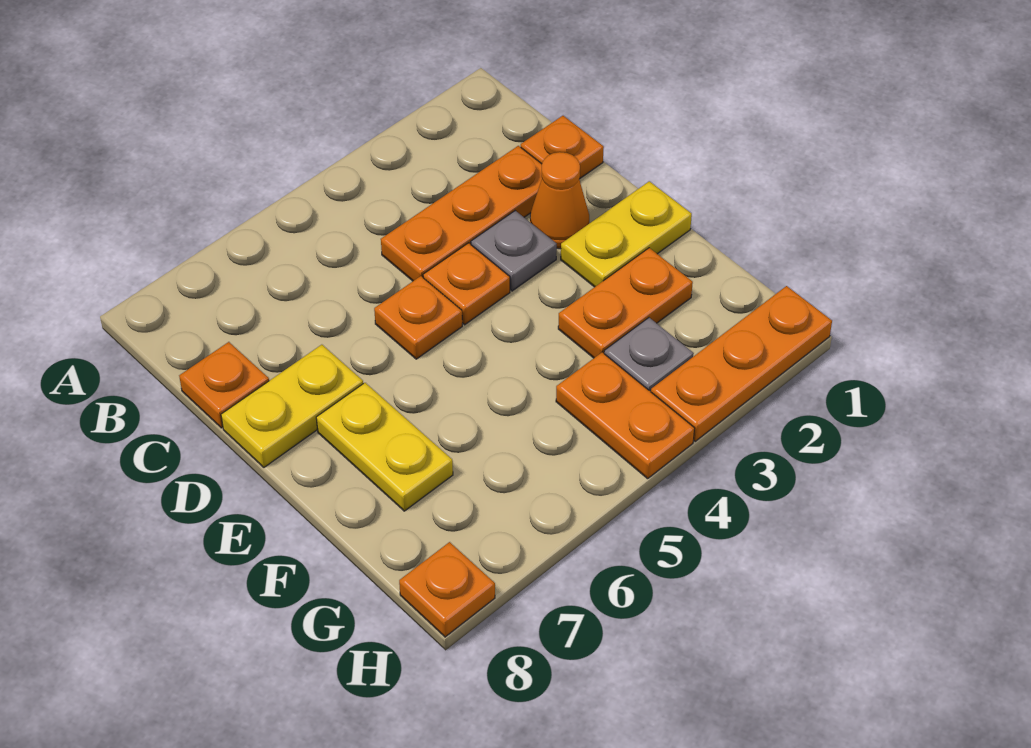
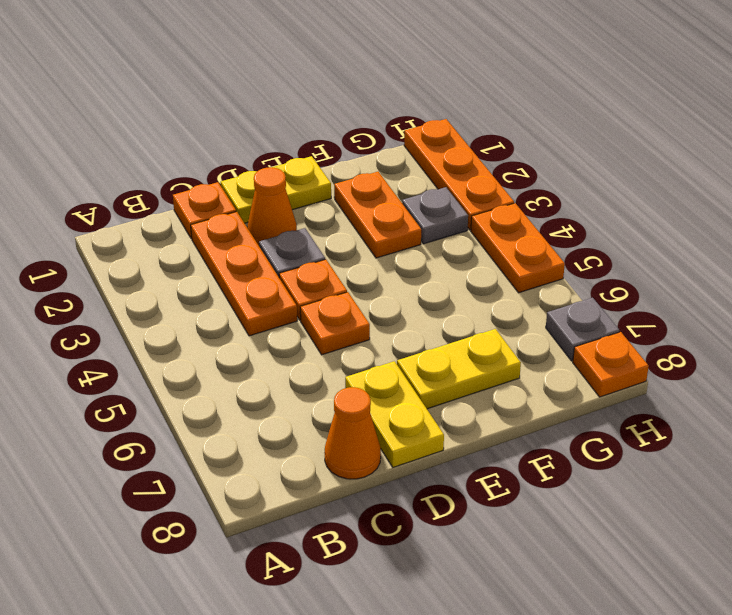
orange 1x1 plate [179,342,269,428] -> orange 1x1 cone [324,387,381,479]
yellow 1x2 plate [561,181,692,287] -> yellow 1x2 plate turned to [221,156,331,223]
orange 1x2 plate [556,352,695,479] -> orange 1x2 plate turned to [471,203,565,293]
none -> grey 1x1 plate [546,298,620,361]

